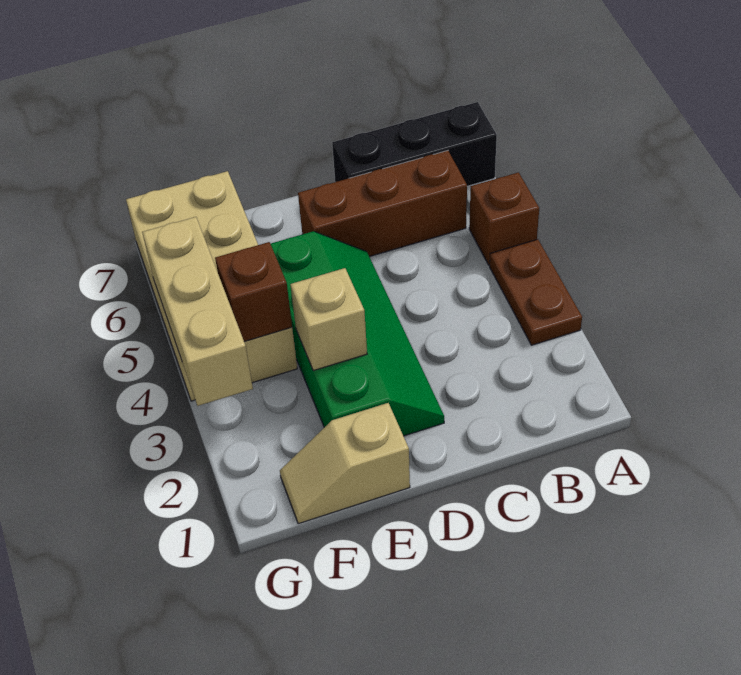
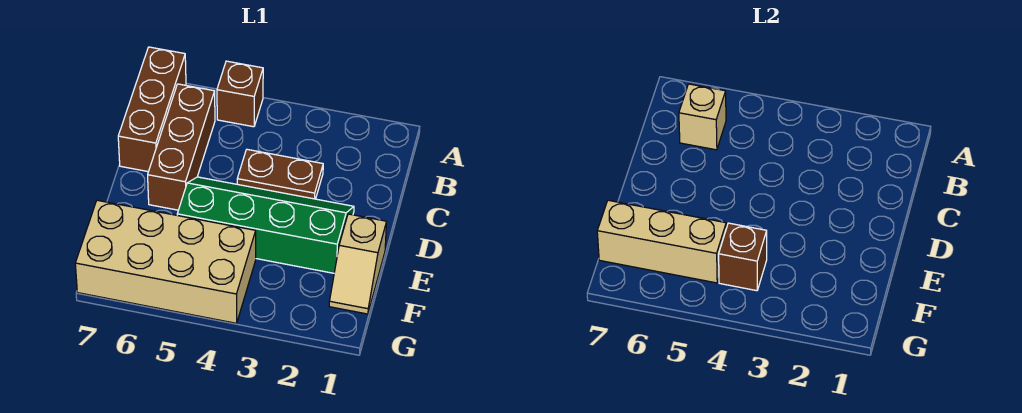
brown 1x2 plate [490,239,582,345] -> brown 1x2 plate moved to [237,149,323,199]
black 1x3 brick [332,102,497,186] -> brown 1x3 brick [118,47,186,172]
tan 1x1 brick [290,268,367,371] -> tan 1x1 brick moved to [679,84,726,150]
tan 1x3 brick [142,217,253,406] -> tan 1x3 brick moved to [597,200,726,283]

